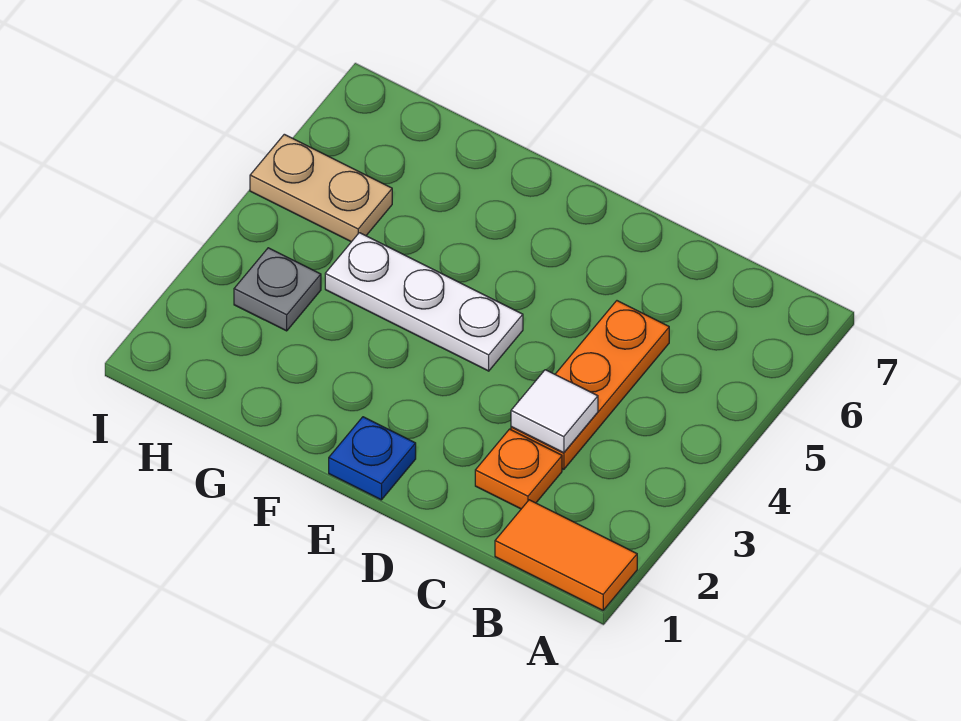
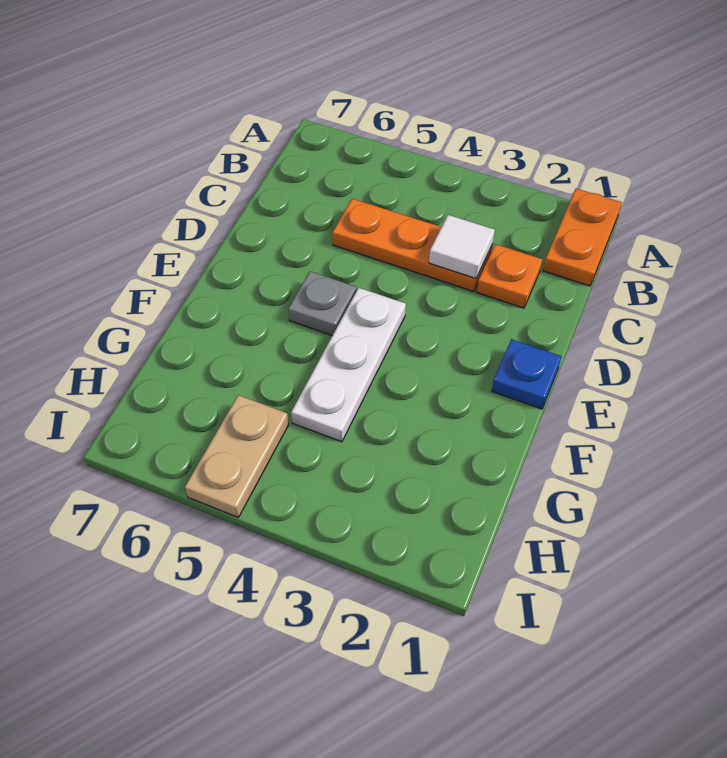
orange 1x2 tile [495,500,637,610] -> orange 1x2 plate [543,189,622,286]
grey 1x1 plate [234,248,321,331] -> grey 1x1 plate moved to [288,271,356,336]

